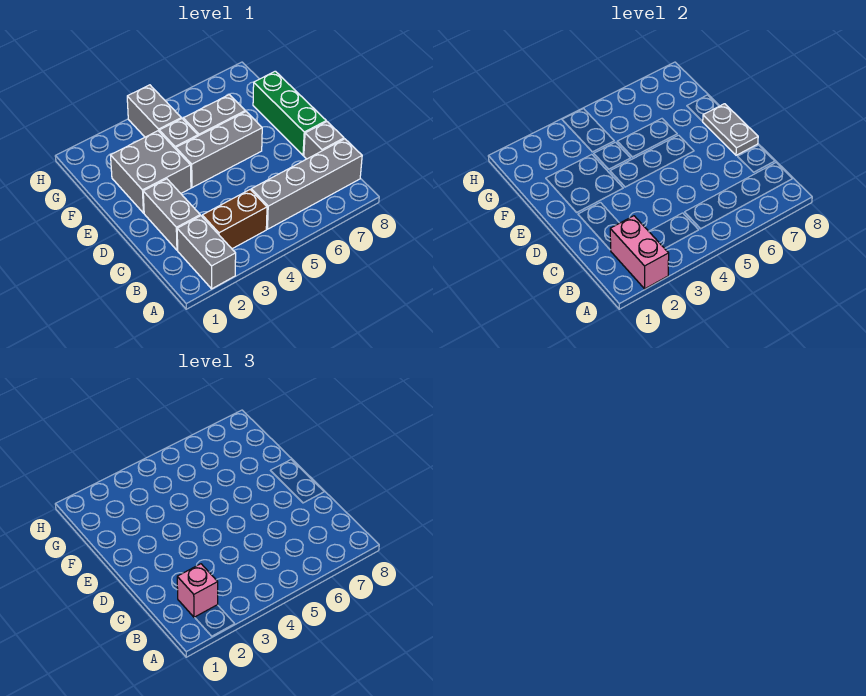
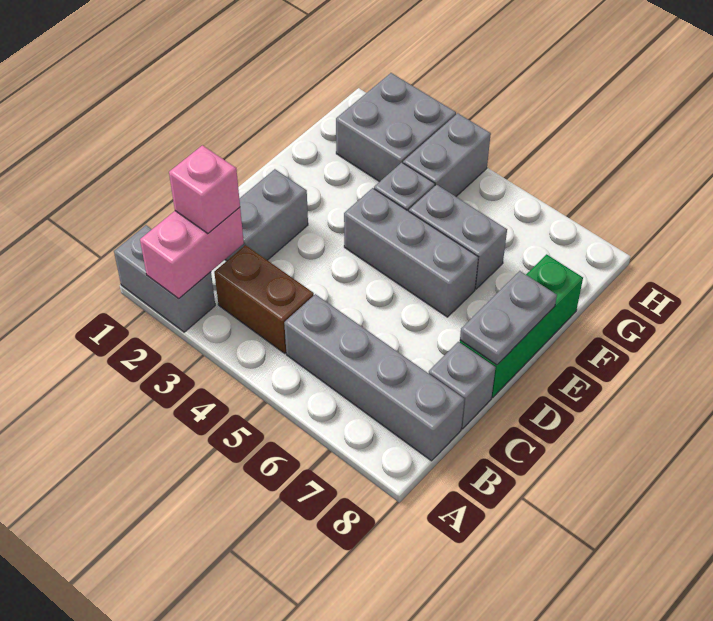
grey 1x2 brick [177,216,236,289] -> grey 1x2 brick turned to [114,225,215,332]
grey 2x2 brick [110,131,191,213] -> grey 2x2 brick moved to [336,73,456,182]

